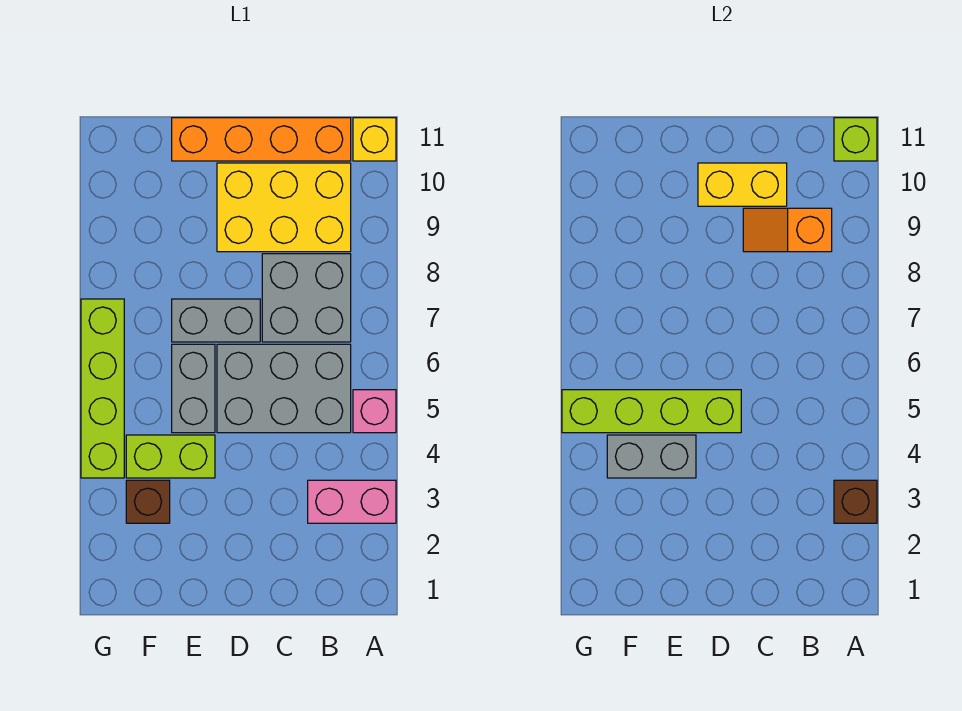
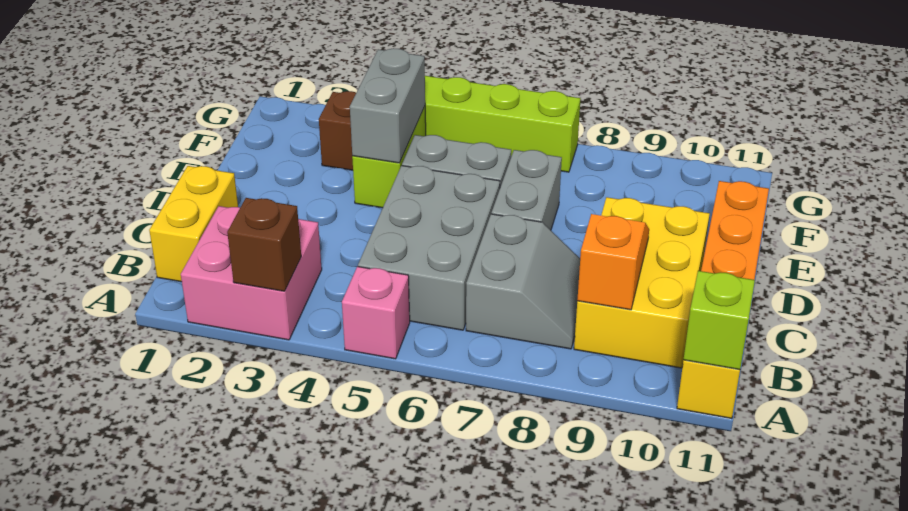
pink 1x2 brick [308,480,396,523] -> pink 2x2 brick [181,206,322,340]
grey 2x2 brick [262,254,351,342] -> grey 2x2 slope [466,214,580,349]
yellow 1x2 brick [698,163,787,206] -> yellow 1x2 brick moved to [149,166,238,282]
lime 1x4 brick [562,390,741,433] -> none

